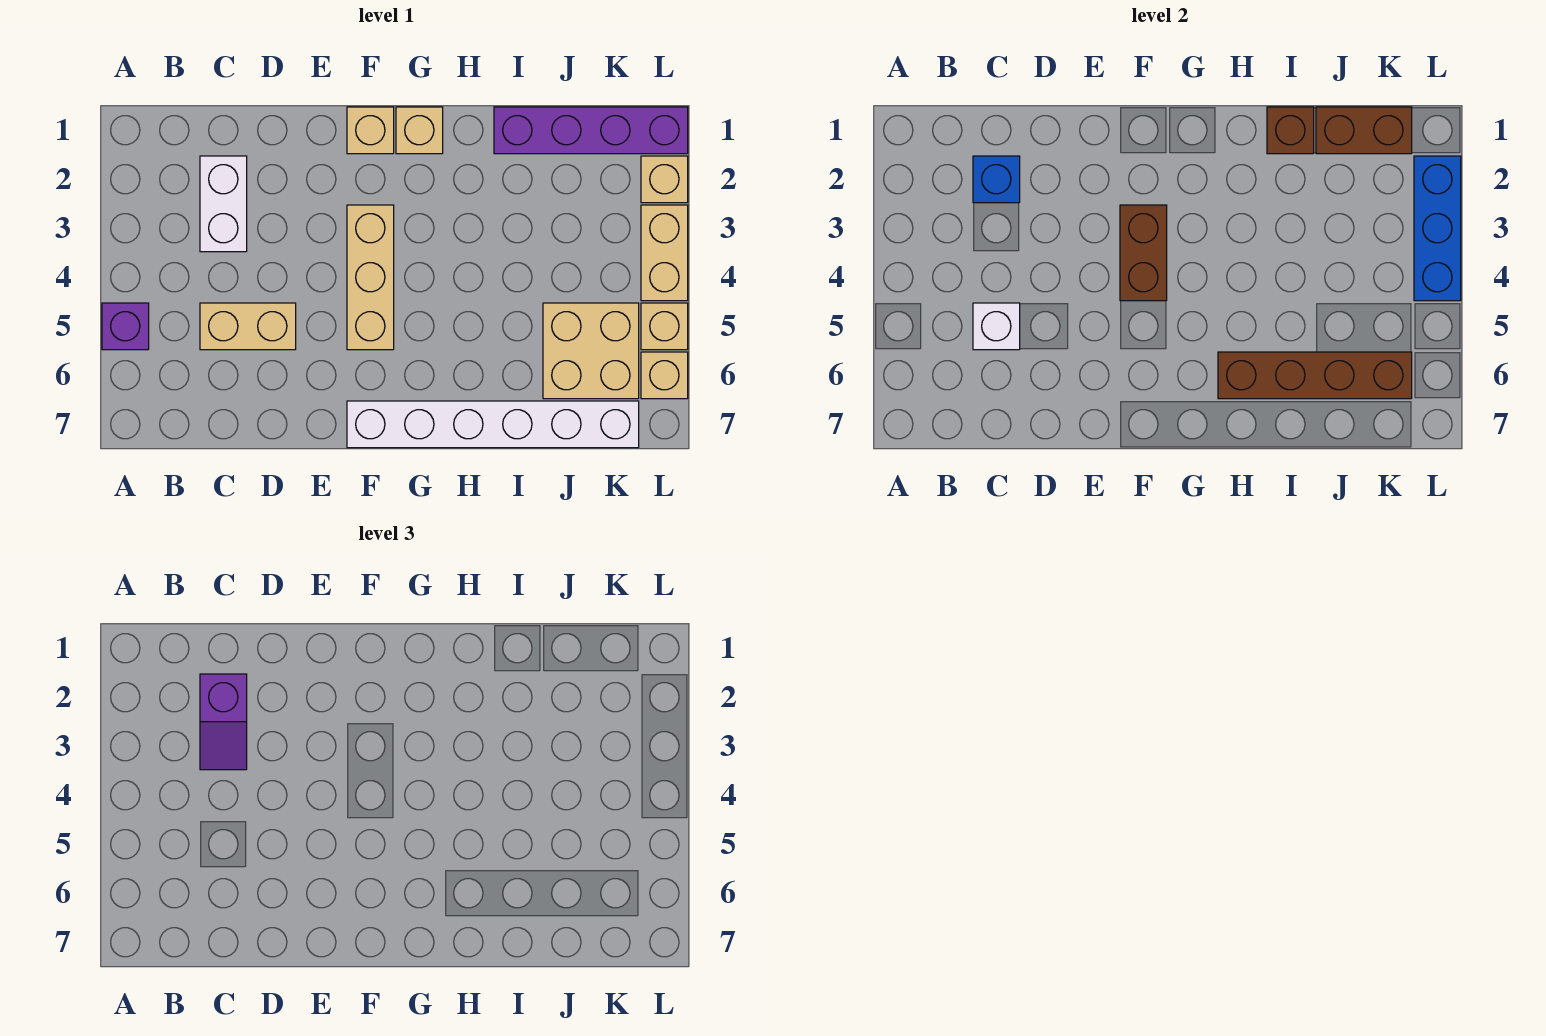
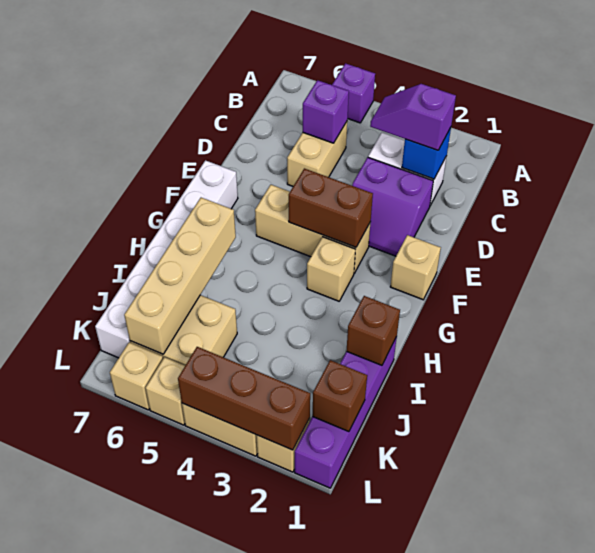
white 1x1 brick [973,303,1020,350] -> purple 1x1 brick [303,80,349,143]
none -> purple 2x2 slope [352,157,433,256]
tan 1x1 brick [396,107,443,154] -> tan 1x1 brick moved to [307,237,355,301]
brown 1x4 brick [1218,352,1412,399] -> tan 1x4 brick [124,198,236,354]
brown 1x2 brick [1316,107,1412,154] -> brown 1x1 brick [313,360,367,432]
blue 1x3 brick [1414,156,1461,301] -> brown 1x3 brick [178,347,310,450]

